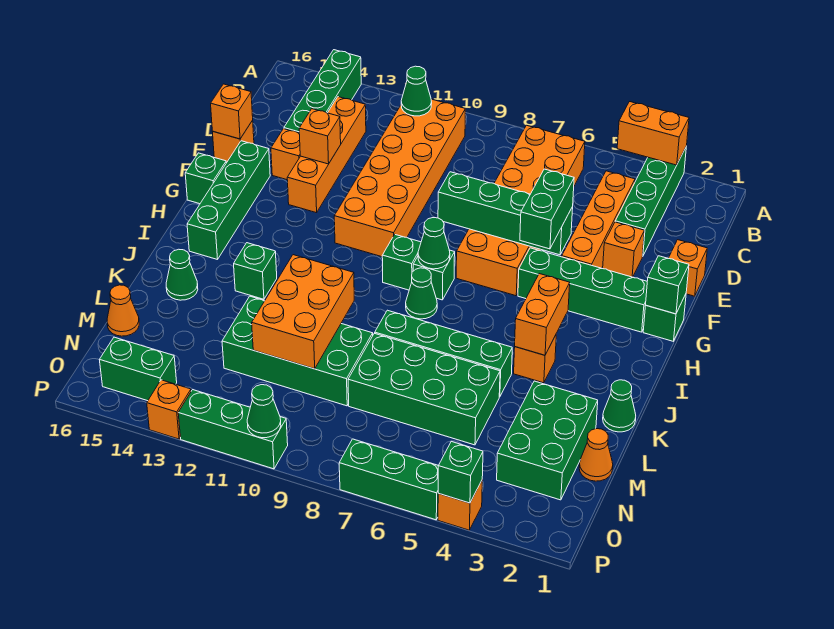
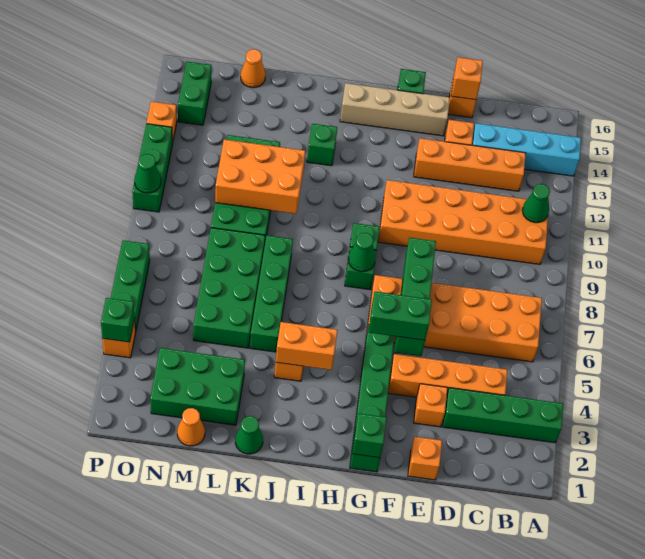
orange 1x2 brick [617,102,689,165] -> none
green 1x4 brick [284,50,361,133] -> cyan 1x4 brick [472,123,581,176]
orange 1x1 brick [299,109,341,164] -> none
green 1x4 brick [187,141,270,260] -> tan 1x4 brick [340,83,450,136]
green 1x1 cone [406,268,437,319] -> none
green 1x1 cone [166,249,198,300] -> none

